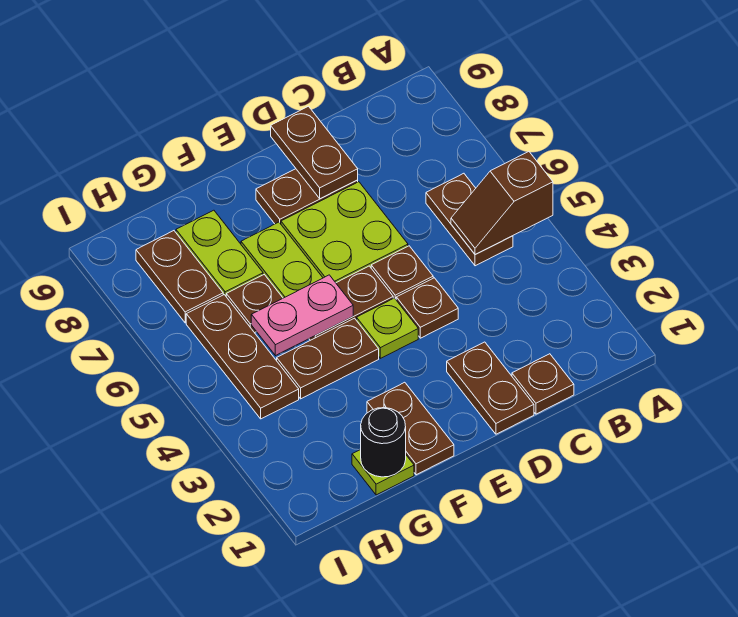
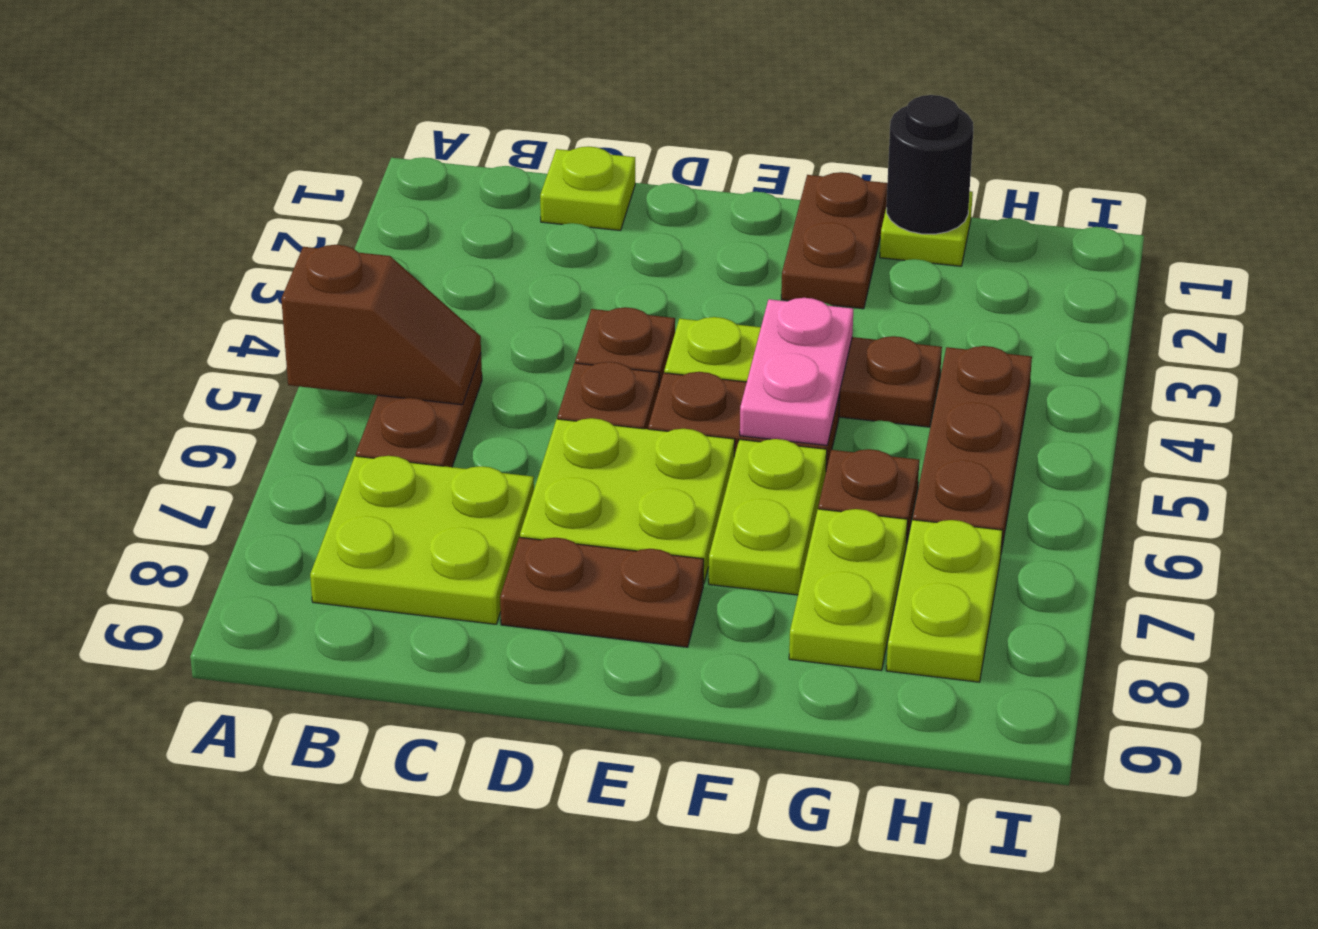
none -> lime 2x2 plate [310,456,534,624]
brown 1x1 plate [512,354,574,414] -> lime 1x1 plate [540,146,635,231]
brown 1x2 plate [447,342,534,434] -> none
brown 1x2 plate [271,106,358,199] -> none
pink 1x2 plate [251,275,353,356] -> pink 1x2 plate turned to [740,298,853,445]
brown 1x2 plate [136,231,223,323] -> lime 1x2 plate [886,520,1003,682]

